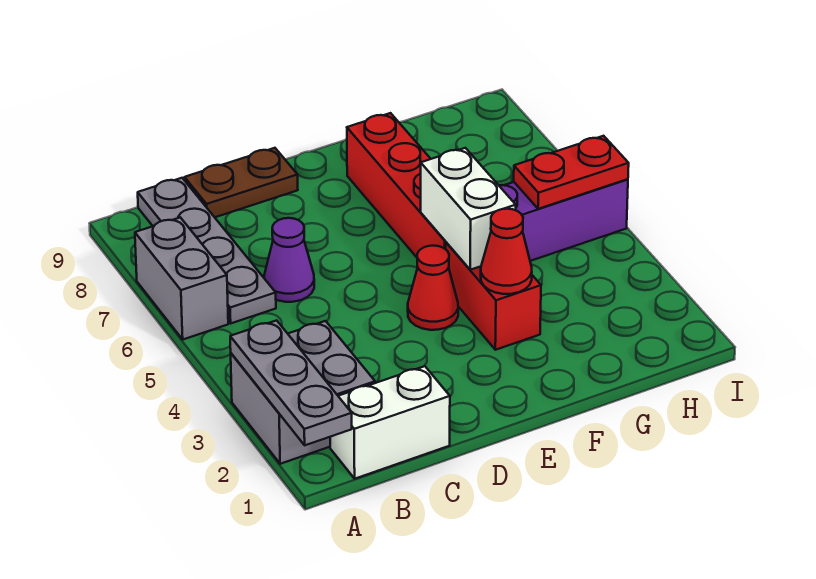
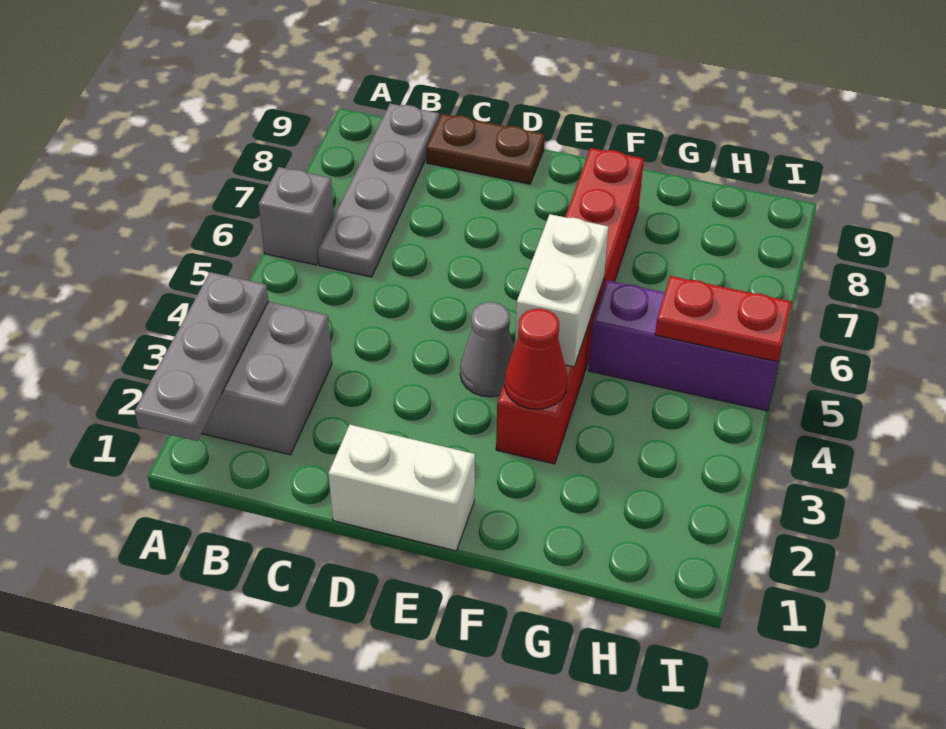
grey 1x2 brick [135,217,228,339] -> grey 1x1 brick [259,167,334,265]
white 1x2 brick [330,366,450,479] -> white 1x2 brick moved to [328,425,475,551]
purple 1x1 cone [264,218,314,302] -> none
red 1x1 cone [408,246,458,330] -> grey 1x1 cone [460,302,514,397]

